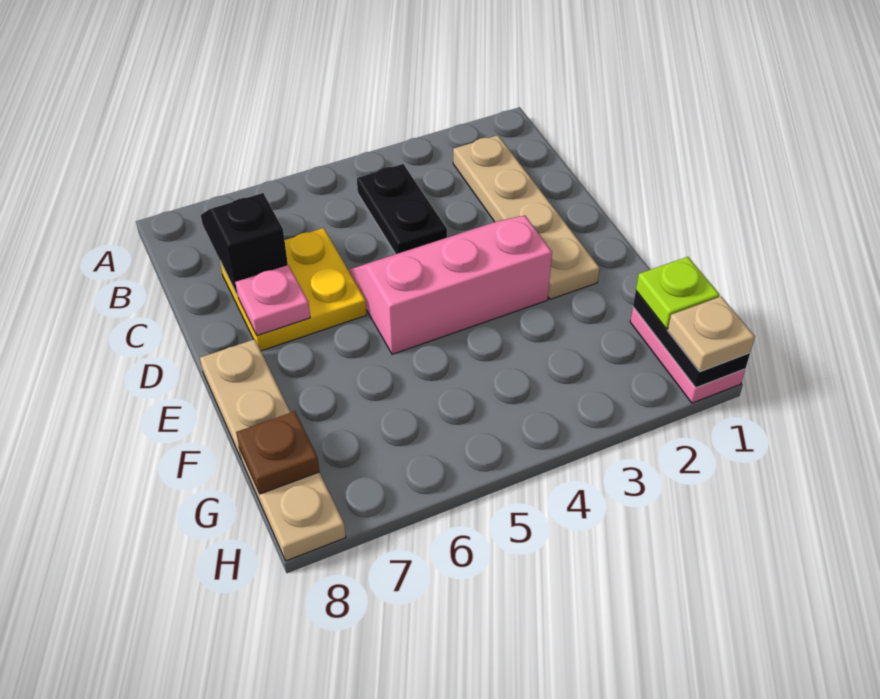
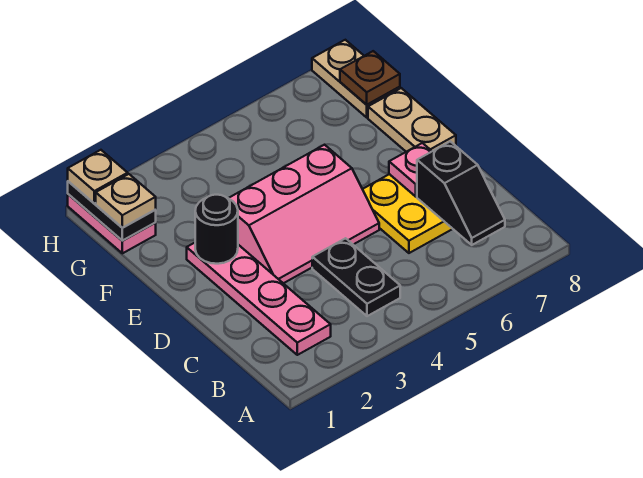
tan 1x4 plate [453,135,600,299] -> pink 1x4 plate [187,243,331,355]
none -> black 1x1 round brick [195,195,238,264]
lime 1x1 plate [636,257,720,329] -> tan 1x1 plate [96,174,156,228]

